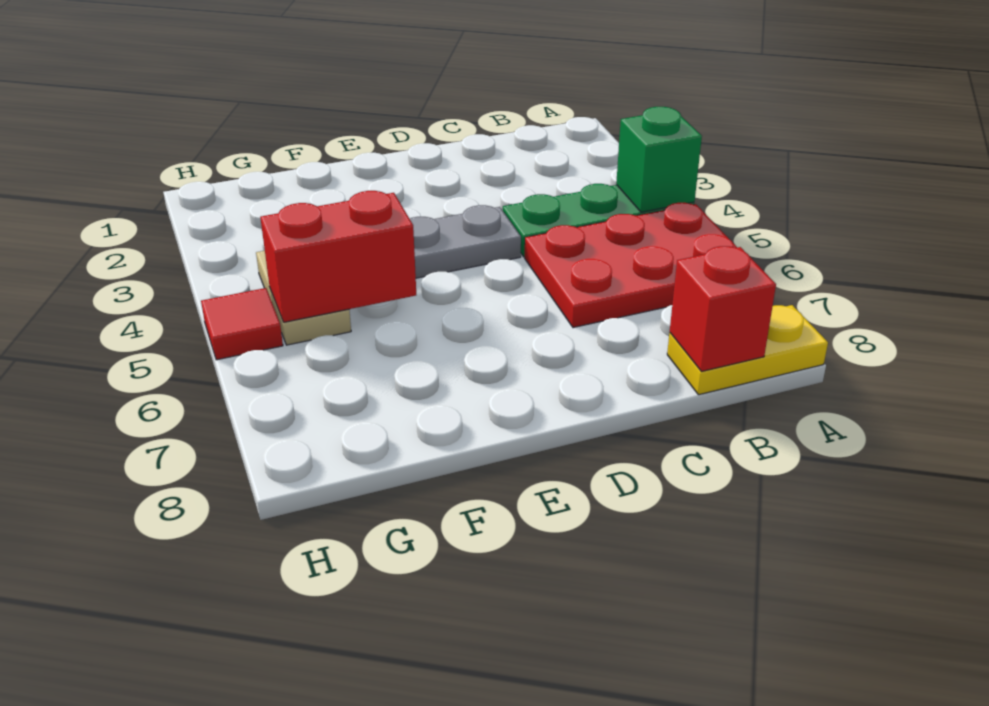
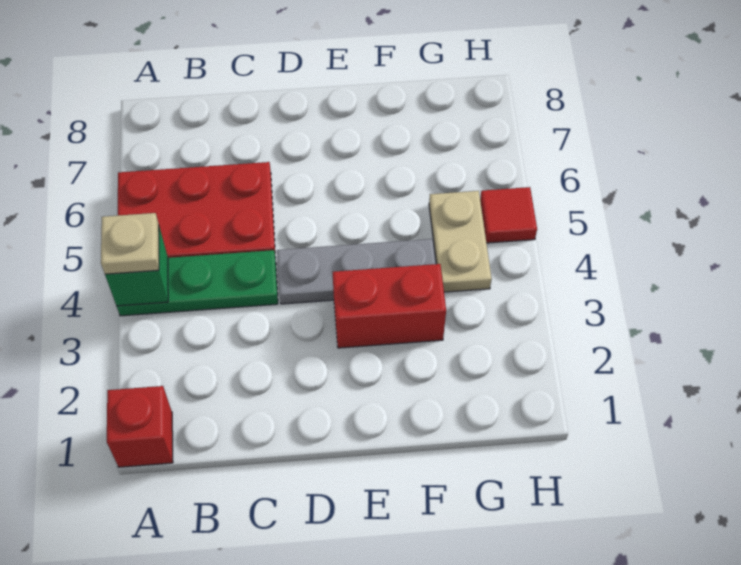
none -> tan 1x1 plate [101,213,159,274]
yellow 1x2 plate [667,305,828,395] -> none
red 1x1 brick [670,246,776,371] -> red 1x1 brick moved to [107,386,173,467]
red 1x2 brick [260,191,416,322] -> red 1x2 brick moved to [333,264,446,348]

